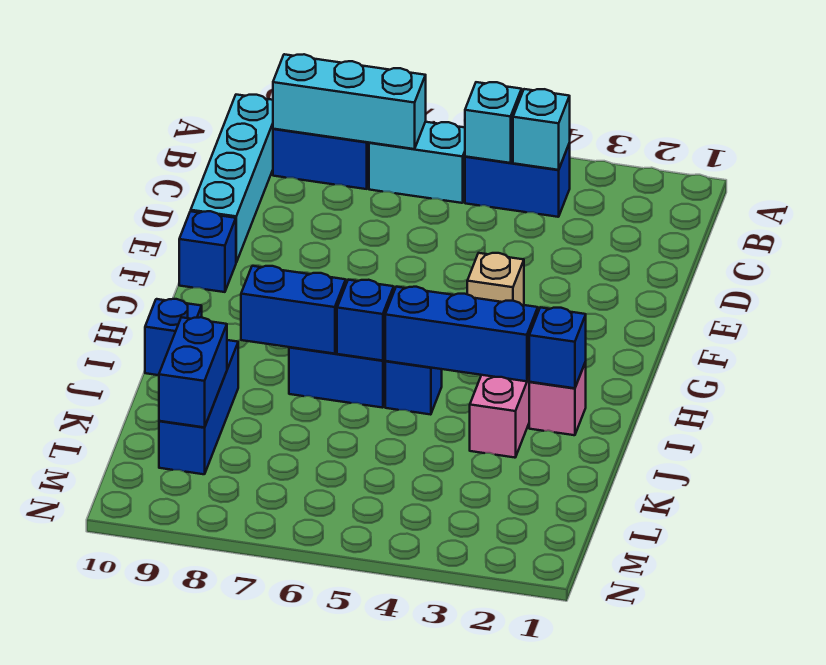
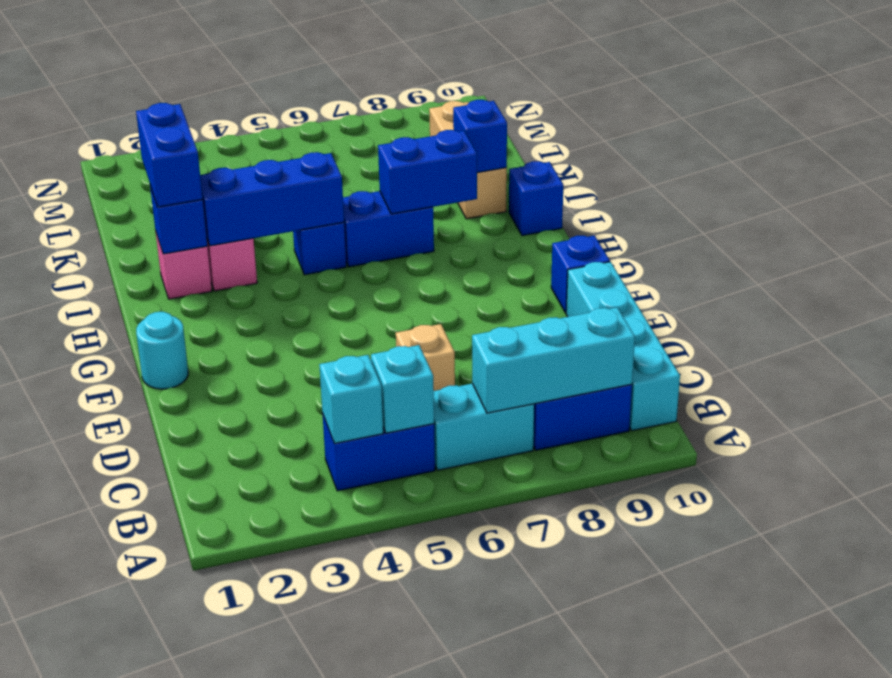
none -> cyan 1x1 round brick [136,312,188,389]
tan 1x1 brick [467,253,524,305] -> tan 1x1 brick moved to [396,324,455,391]
blue 1x1 brick [337,280,394,361] -> blue 1x1 brick moved to [453,100,507,173]
blue 1x3 brick [159,340,238,474] -> tan 1x3 brick [429,101,507,219]
blue 1x2 brick [159,317,227,427] -> blue 1x2 brick moved to [136,103,203,207]

